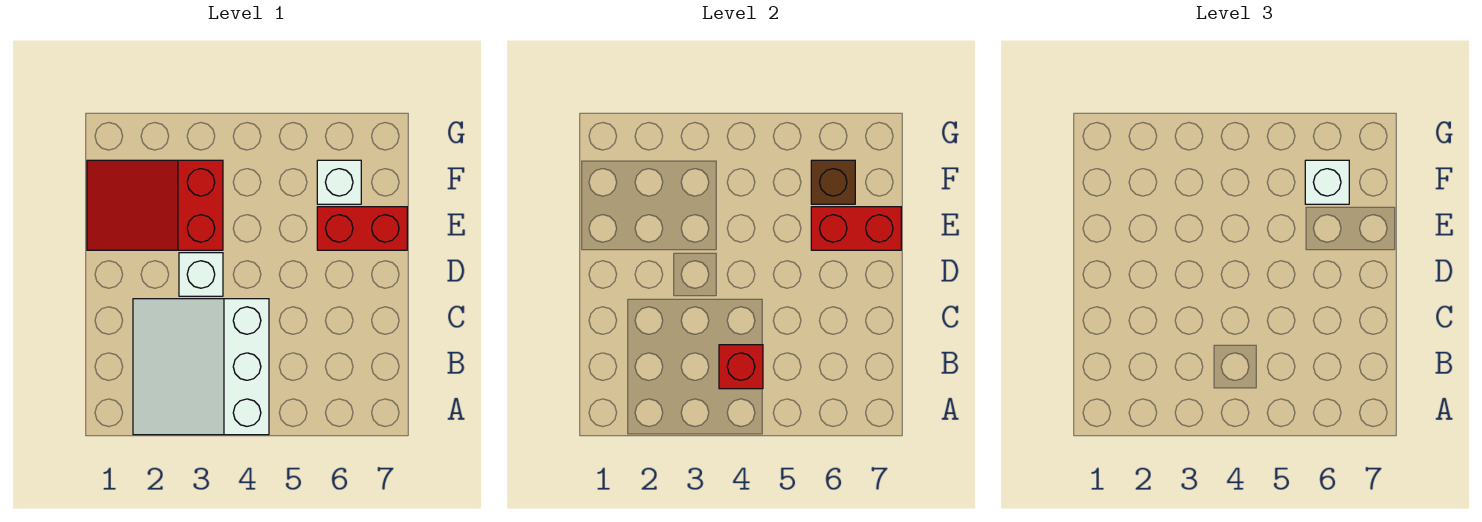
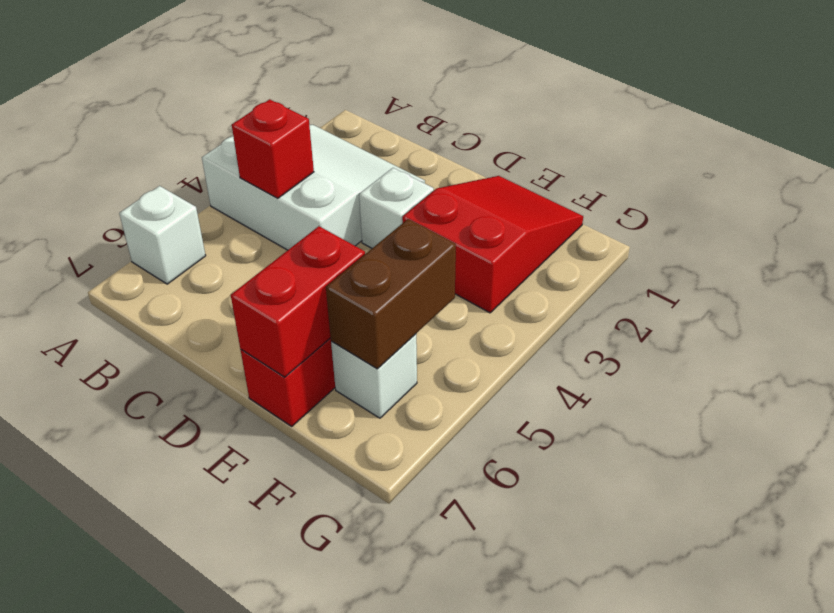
brown 1x1 brick [811,160,855,204] -> brown 1x2 brick [326,219,456,369]
white 1x1 brick [1305,160,1349,204] -> white 1x1 brick moved to [119,186,206,284]

